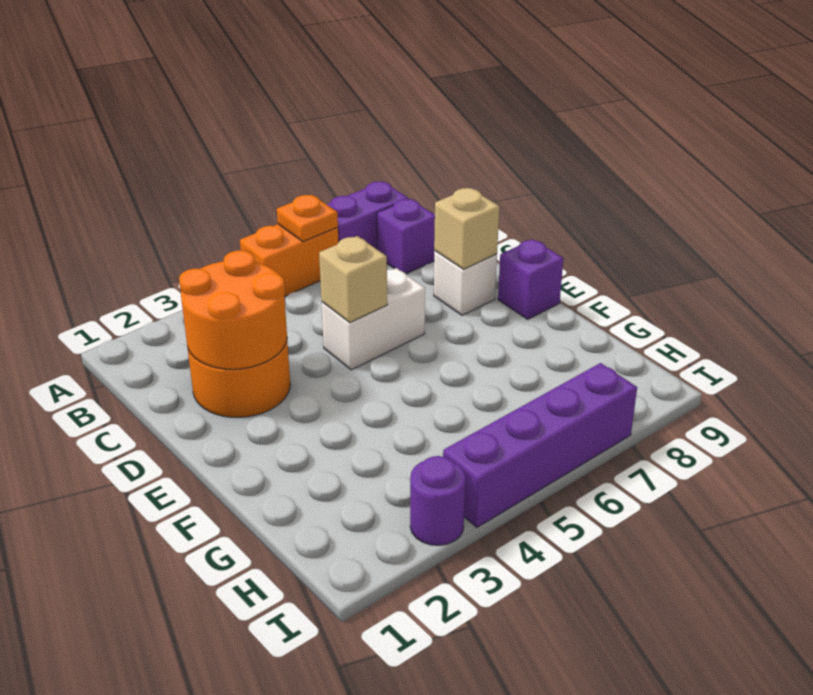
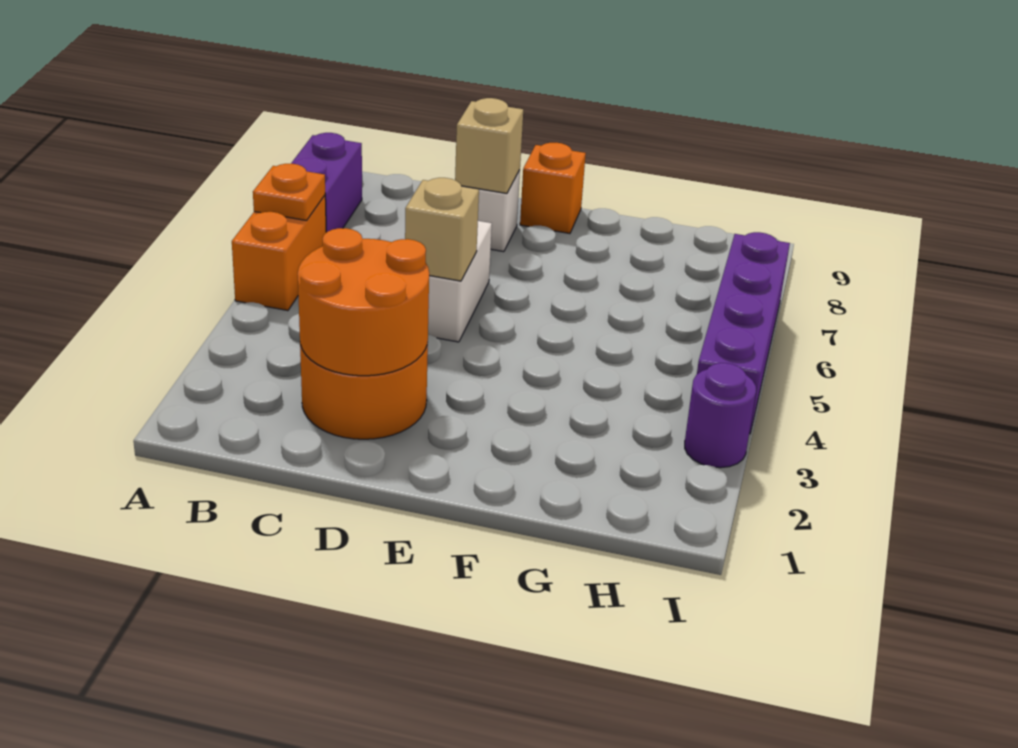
purple 1x1 brick [377,199,435,274] -> none
purple 1x1 brick [498,239,563,319] -> orange 1x1 brick [520,143,586,234]

